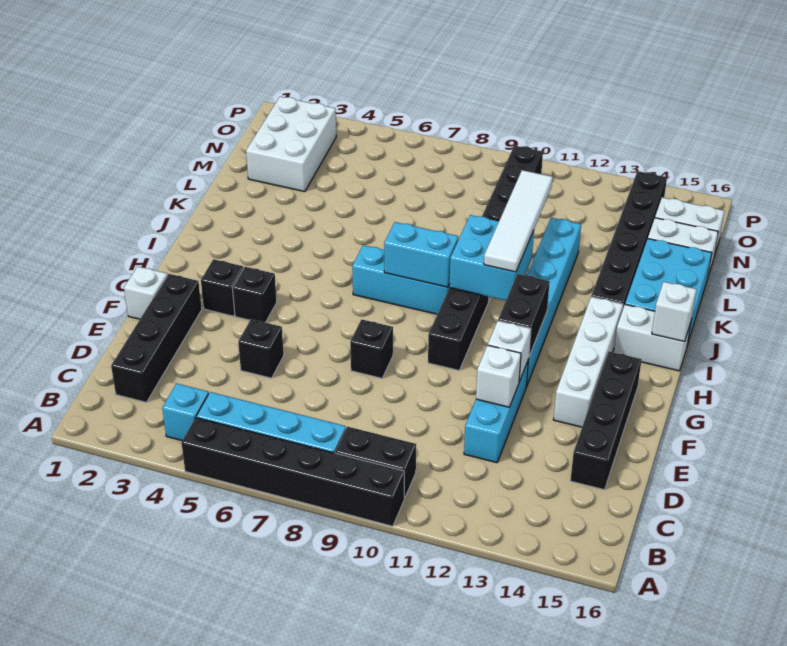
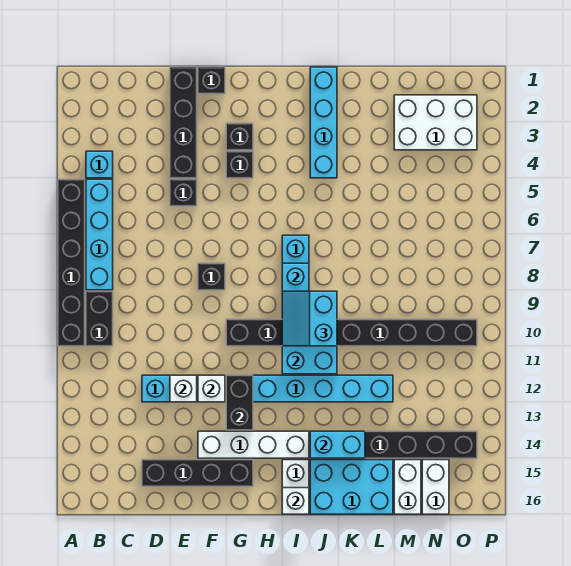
black 1x4 brick [111,274,202,402] -> black 1x4 brick turned to [170,67,197,178]
white 1x1 brick [124,267,167,319] -> black 1x1 brick [198,67,225,94]
black 1x2 brick [498,274,550,356] -> black 1x2 brick turned to [226,375,253,430]
none -> cyan 2x2 slope [282,291,337,346]
white 1x4 tile [484,170,553,272] -> none
none -> cyan 1x4 brick [310,67,337,178]
none -> cyan 1x2 brick [310,431,365,458]

